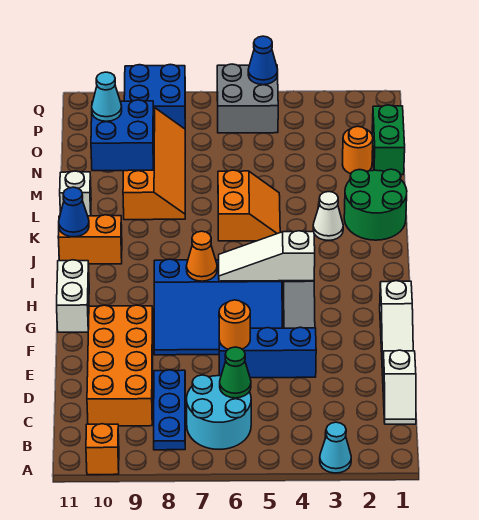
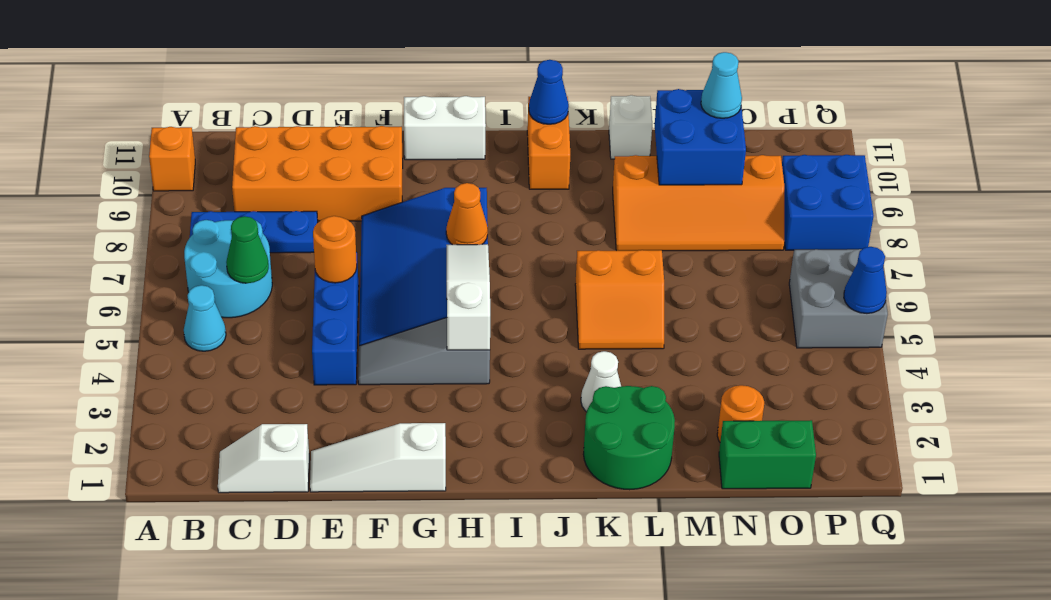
cyan 1x1 cone [320,422,351,473] -> cyan 1x1 cone moved to [184,285,226,351]

